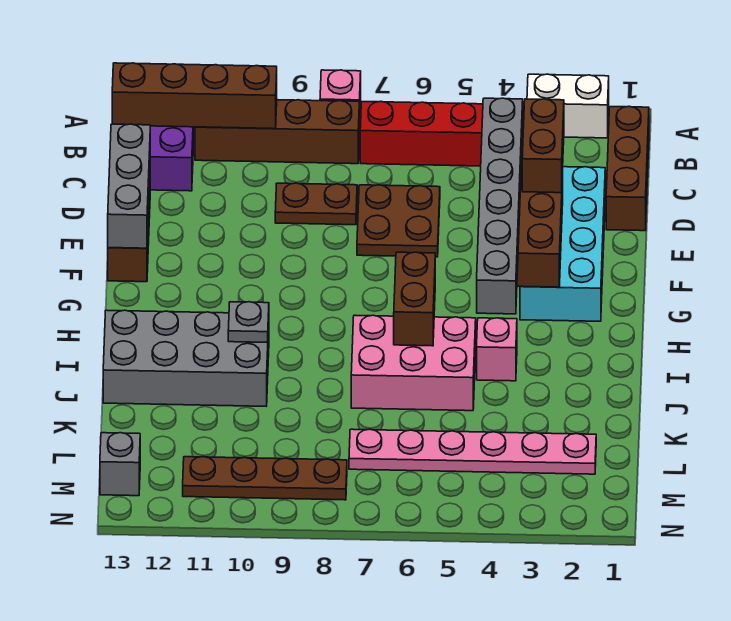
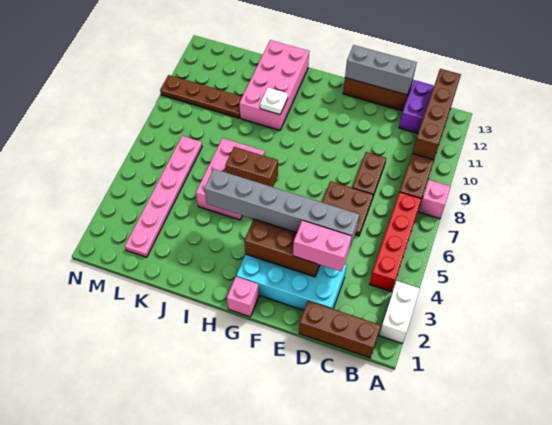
brown 1x2 brick [522,99,564,193] -> pink 1x2 brick [293,220,352,271]
pink 1x1 brick [477,318,517,381] -> pink 1x1 brick moved to [227,277,259,317]
grey 2x4 brick [103,310,269,406] -> pink 2x4 brick [239,40,309,130]
grey 1x1 plate [228,302,269,343] -> white 1x1 plate [260,88,288,115]
brown 1x4 plate [183,457,347,500] -> brown 1x4 plate turned to [160,75,242,118]
grey 1x1 brick [100,433,140,496] -> none

